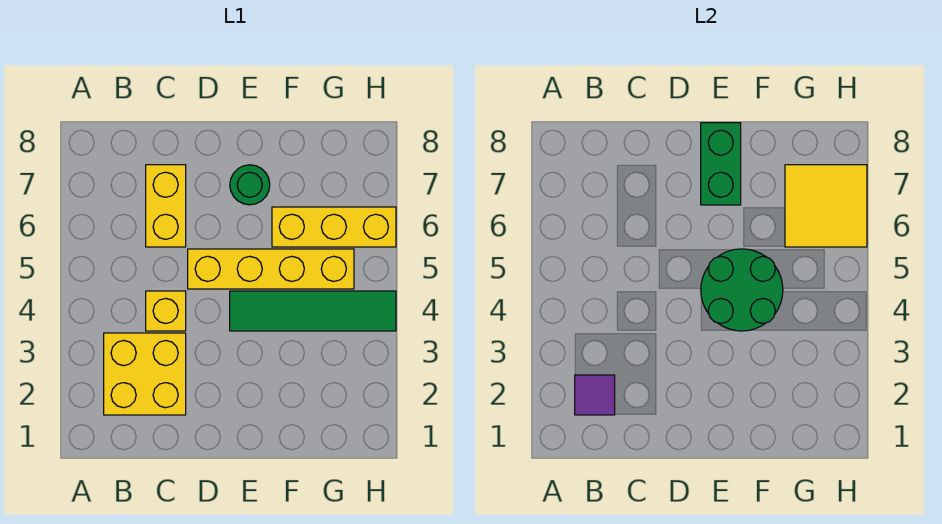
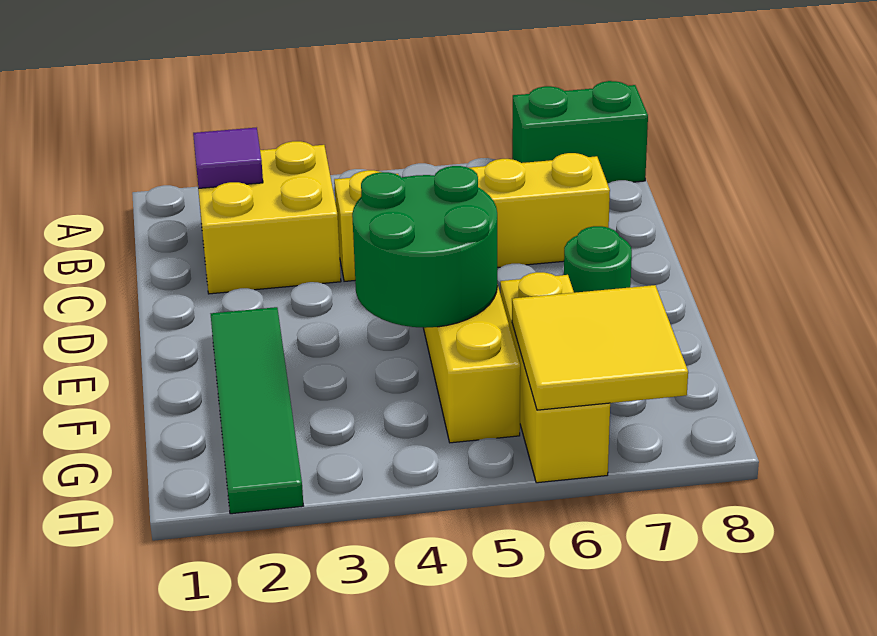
green 1x4 tile [230,291,396,331] -> green 1x4 tile moved to [211,307,304,514]
green 1x2 brick [701,123,741,205] -> green 1x2 brick moved to [512,81,648,184]

